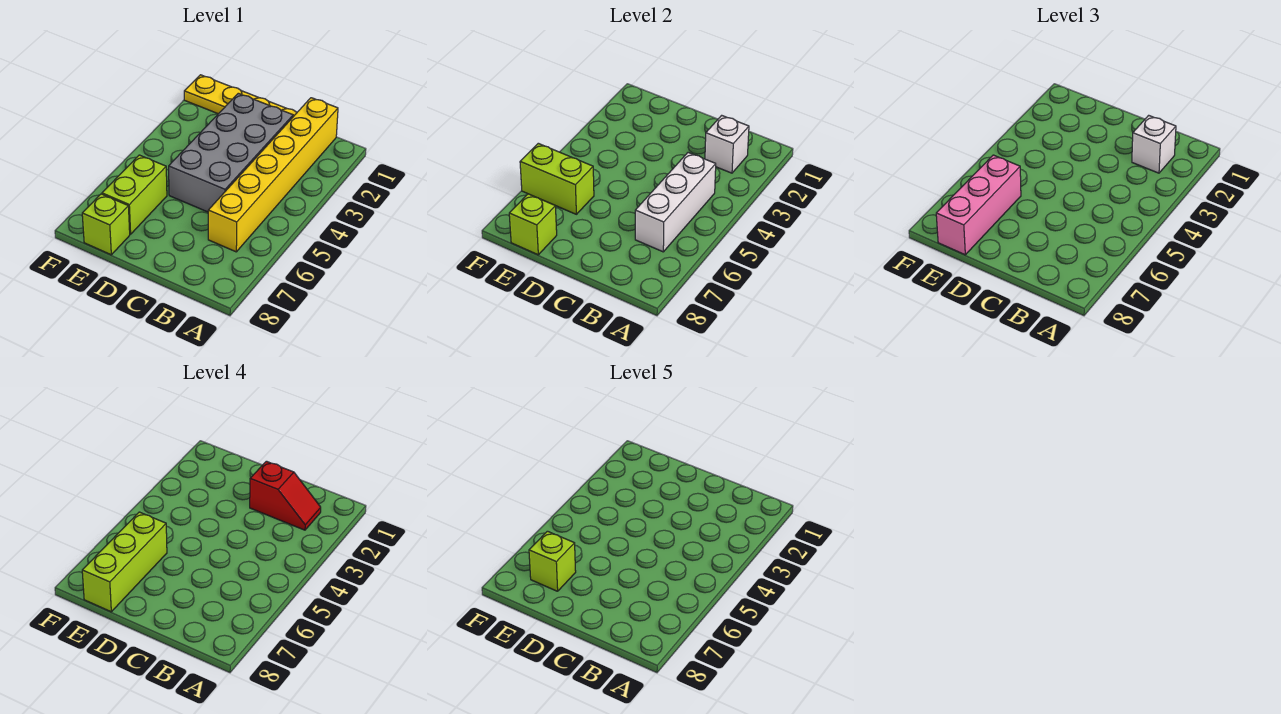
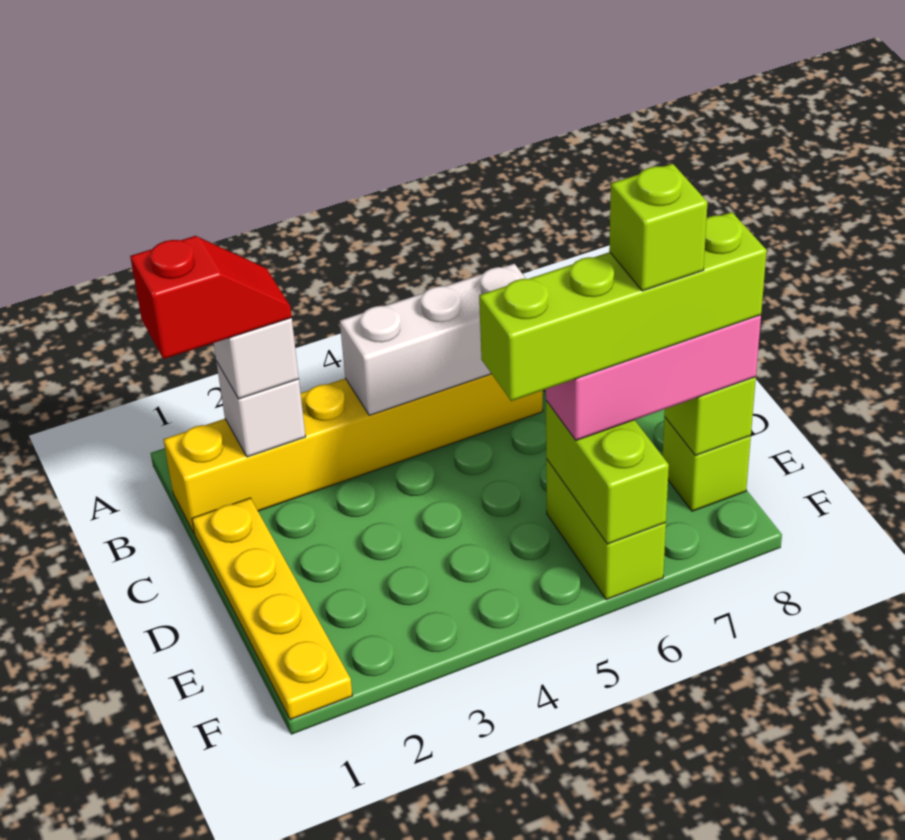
red 1x2 slope [250,461,321,530] -> red 1x2 slope turned to [130,236,292,359]
grey 2x4 brick [169,93,293,212] -> none
lime 1x2 brick [102,155,167,234] -> lime 1x2 brick turned to [546,459,666,600]
lime 1x3 brick [82,512,167,612] -> lime 1x4 brick [479,212,767,401]

